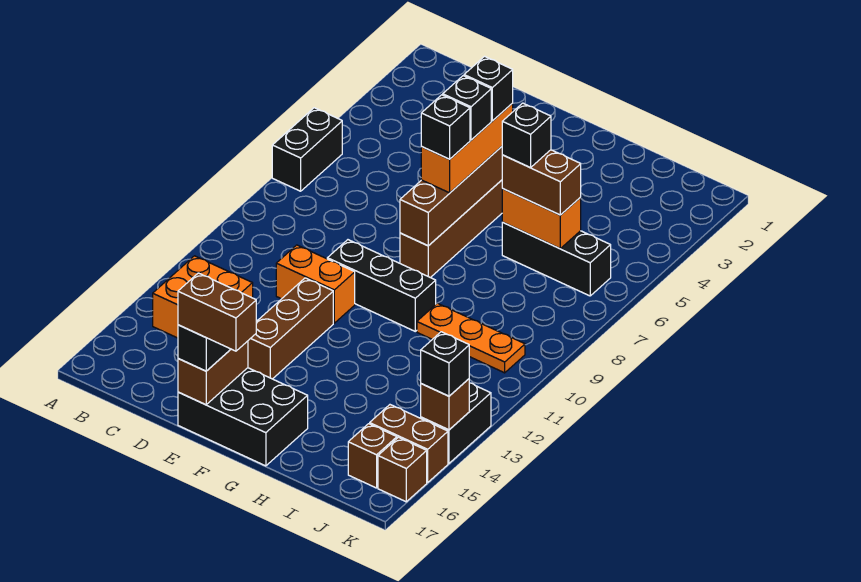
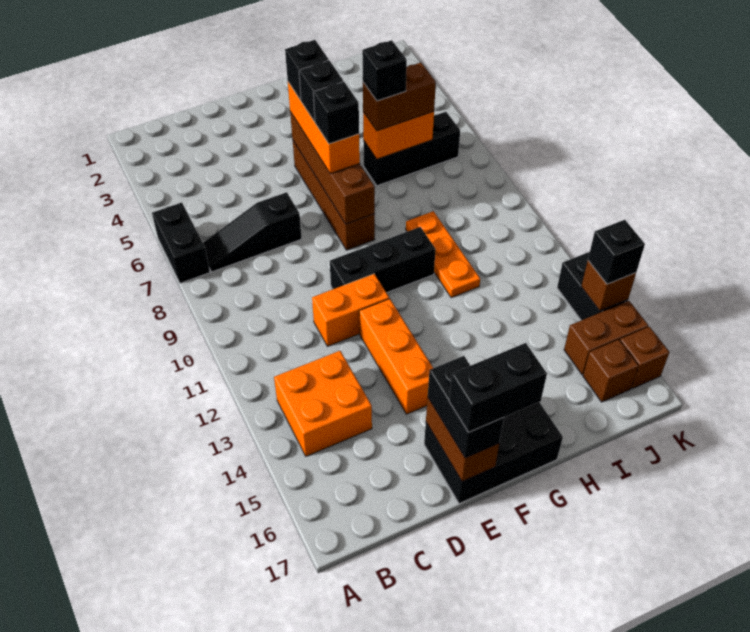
none -> black 1x3 slope [203,192,302,272]
brown 1x3 brick [248,278,333,379] -> orange 1x3 brick [359,299,433,414]
brown 1x2 brick [178,273,256,351] -> black 1x2 brick [449,343,547,433]
orange 1x3 plate [417,303,525,373] -> orange 1x3 plate turned to [406,211,480,298]

